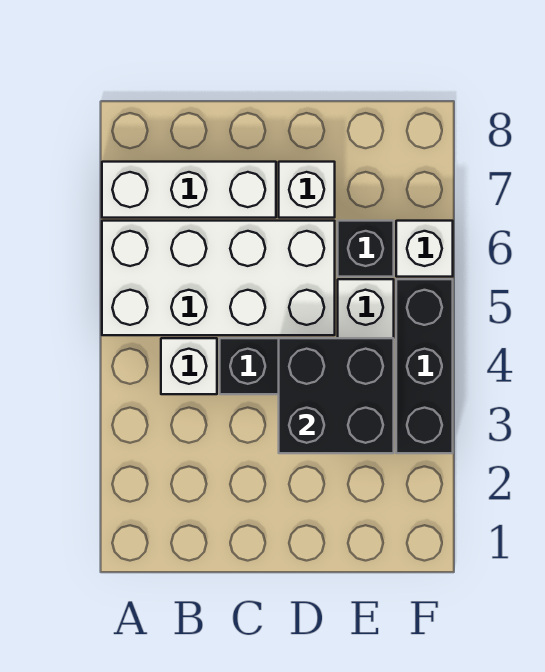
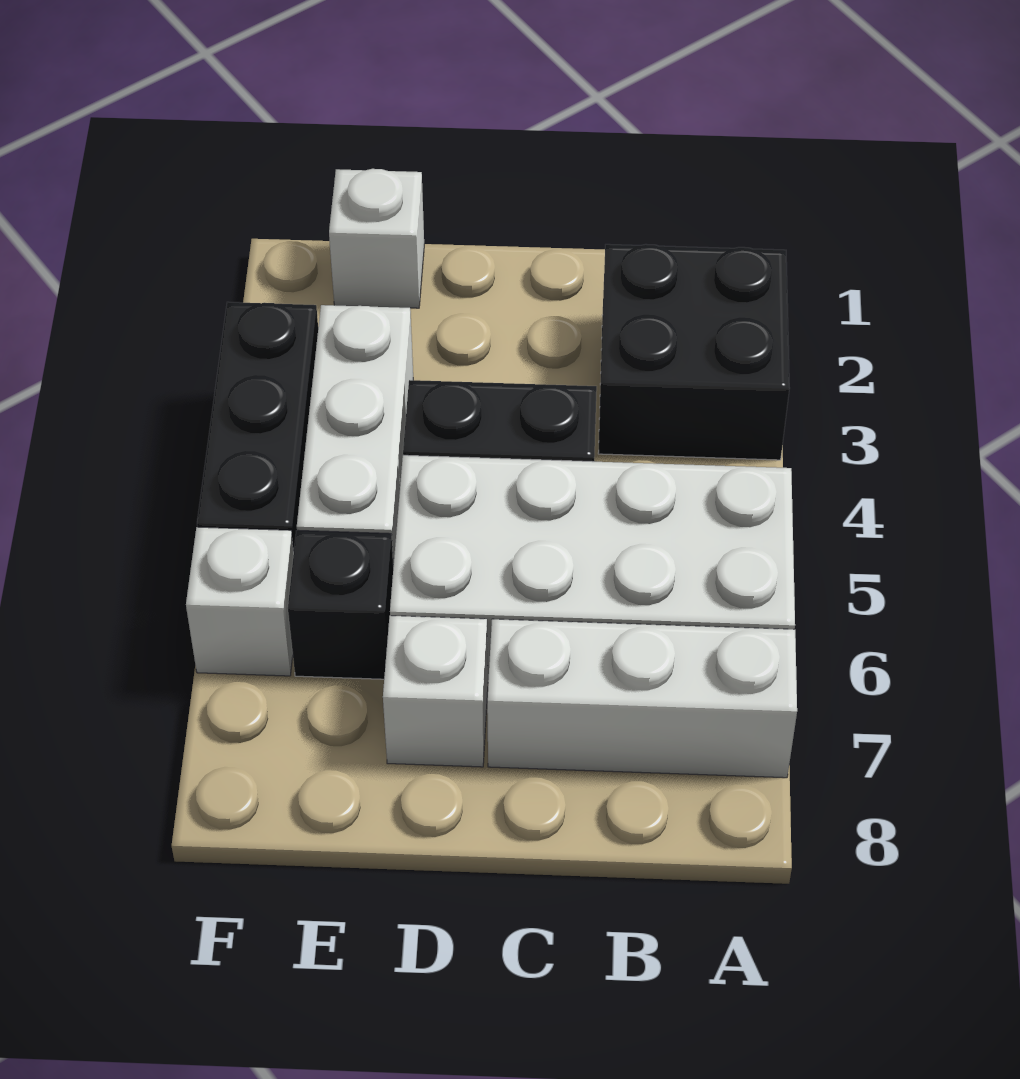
white 1x1 brick [161,338,217,394] -> white 1x1 brick moved to [329,169,424,308]
black 2x2 brick [279,338,394,453] -> black 2x2 brick moved to [598,244,790,460]

